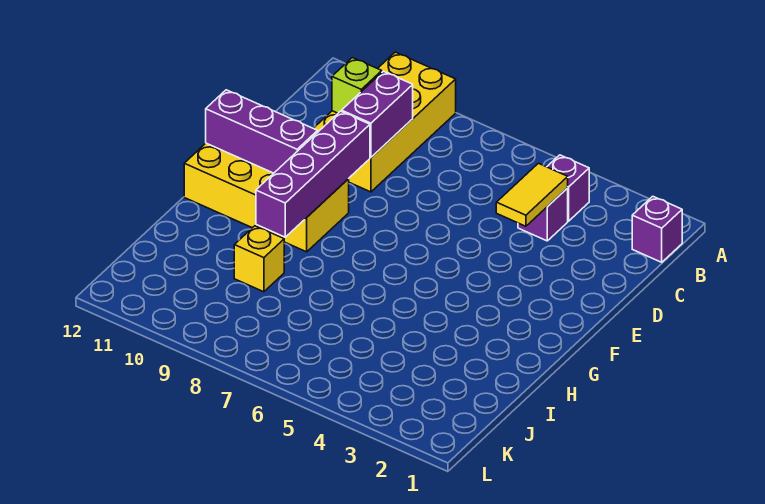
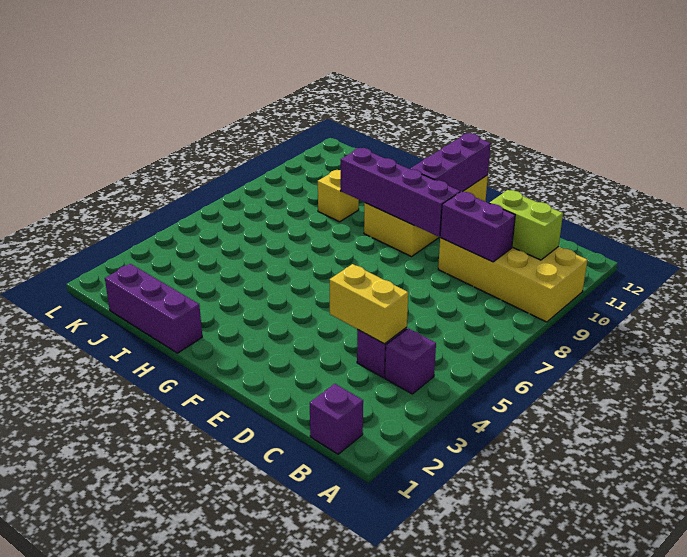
yellow 1x2 tile [496,163,568,226] -> yellow 1x2 brick [330,264,408,344]
lime 1x1 brick [332,58,382,113] -> lime 1x2 brick [489,190,563,260]
none -> purple 1x3 brick [105,264,202,353]

